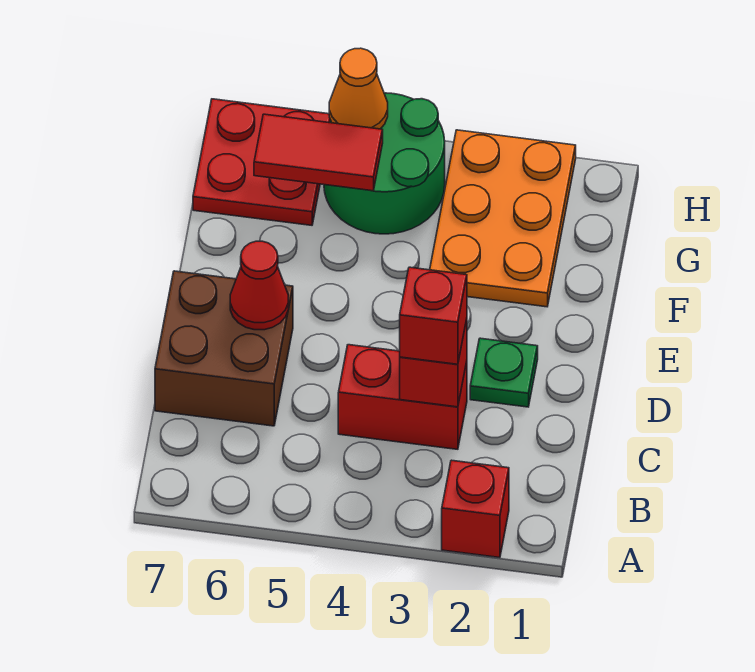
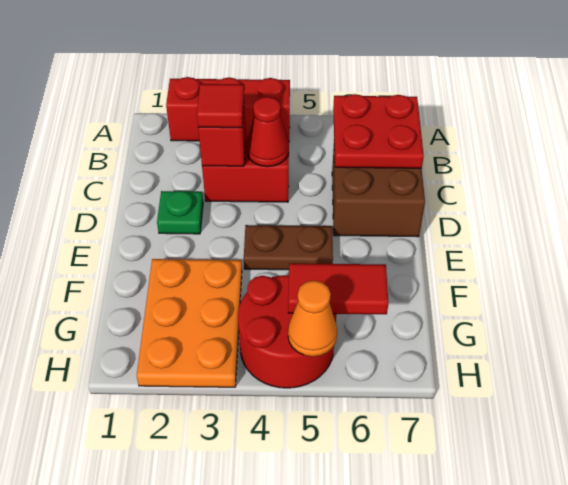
red 1x1 brick [442,460,509,558] -> red 1x3 brick [166,77,290,141]
red 1x1 brick [400,267,467,364] -> red 1x1 tile [197,84,244,128]
red 1x1 cone [230,241,288,330] -> red 1x1 cone moved to [247,97,289,167]
none -> brown 1x2 plate [244,225,333,270]
green 2x2 round brick [324,93,445,234] -> red 2x2 round brick [238,275,336,388]
red 2x2 plate [193,99,330,225] -> red 2x2 plate moved to [333,94,424,168]

